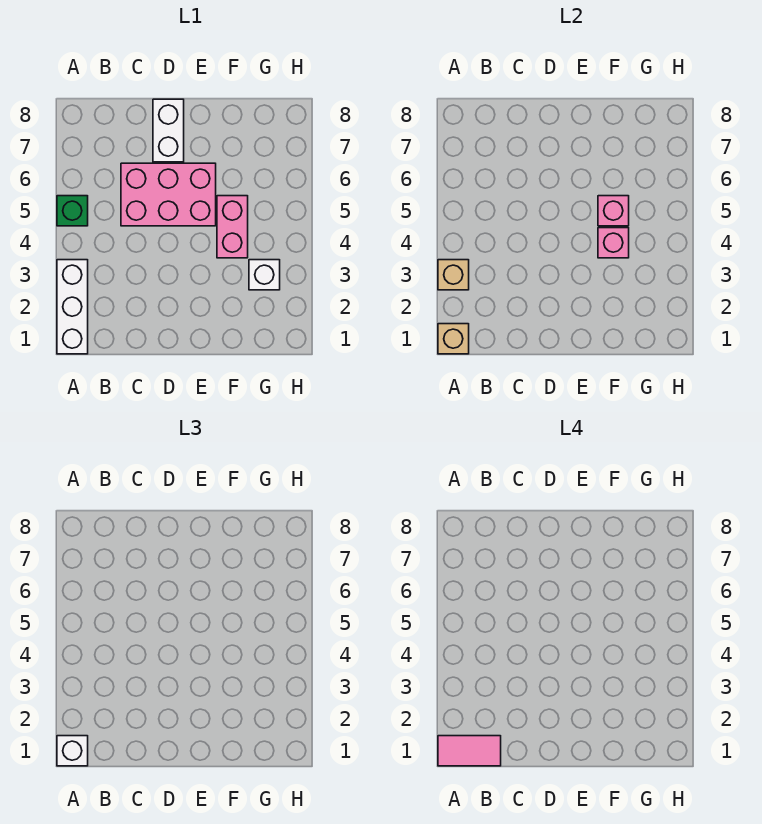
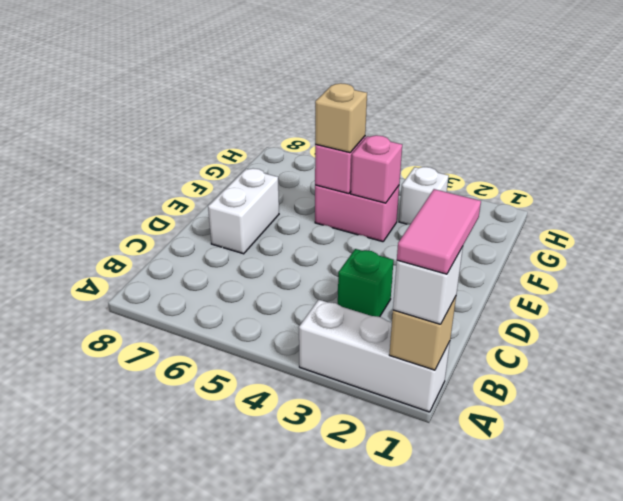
tan 1x1 brick [438,260,469,290] -> tan 1x1 brick moved to [315,83,367,153]
green 1x1 brick [57,196,88,226] -> green 1x1 brick moved to [338,249,394,317]
pink 2x3 brick [121,163,216,226] -> none
white 1x2 brick [153,99,184,162] -> white 1x2 brick turned to [208,168,279,254]

